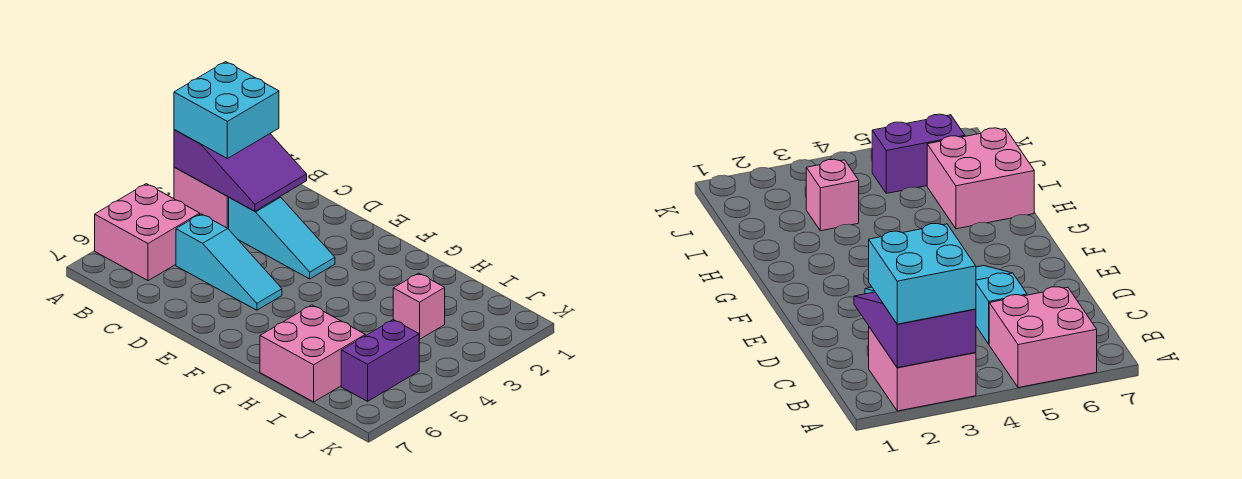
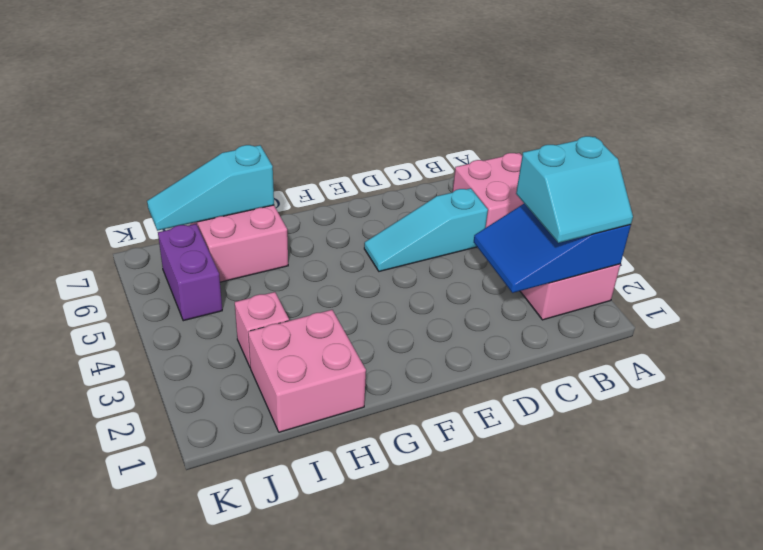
purple 2x3 slope [174,130,307,211] -> blue 2x3 slope [474,204,631,293]
cyan 2x2 brick [174,62,279,159] -> cyan 2x2 slope [516,136,633,243]
cyan 1x3 slope [229,197,335,279] -> cyan 1x3 slope moved to [147,145,274,231]
none -> pink 2x2 brick [248,310,366,432]

